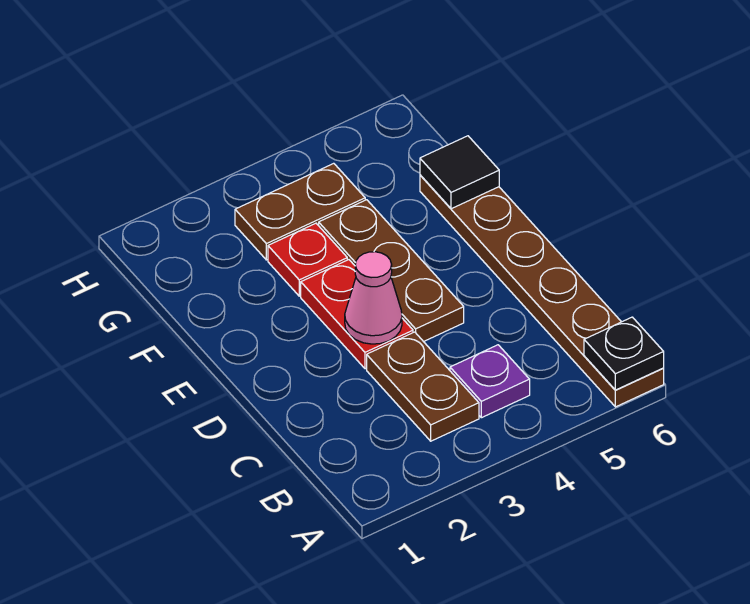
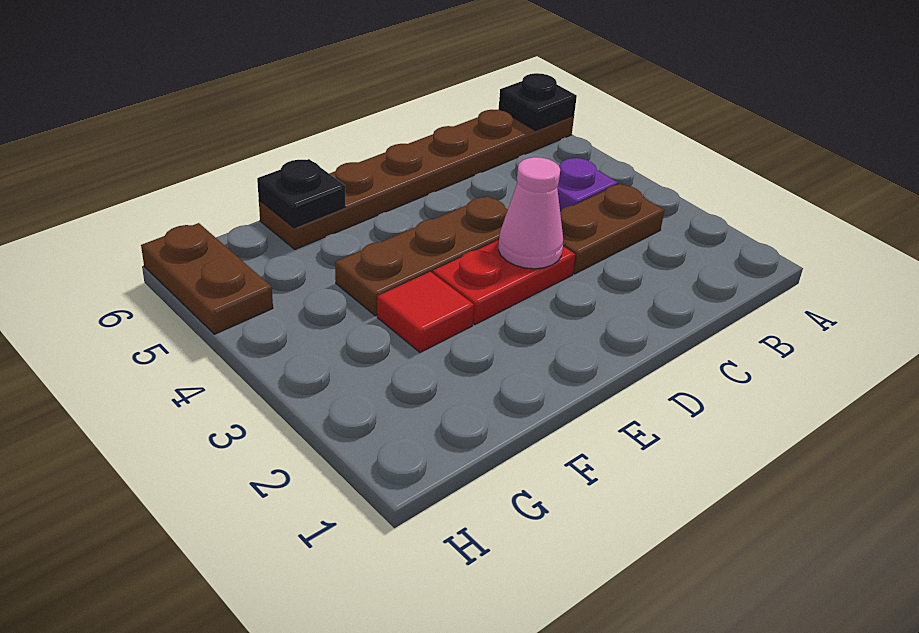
red 1x1 plate [268,223,347,296] -> red 1x1 tile [377,272,474,352]
black 1x1 tile [420,136,499,209] -> black 1x1 plate [257,159,346,228]
brown 1x2 plate [235,163,365,260] -> brown 1x2 plate moved to [141,223,273,334]

